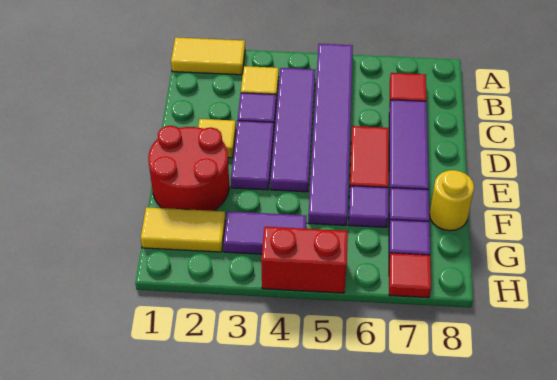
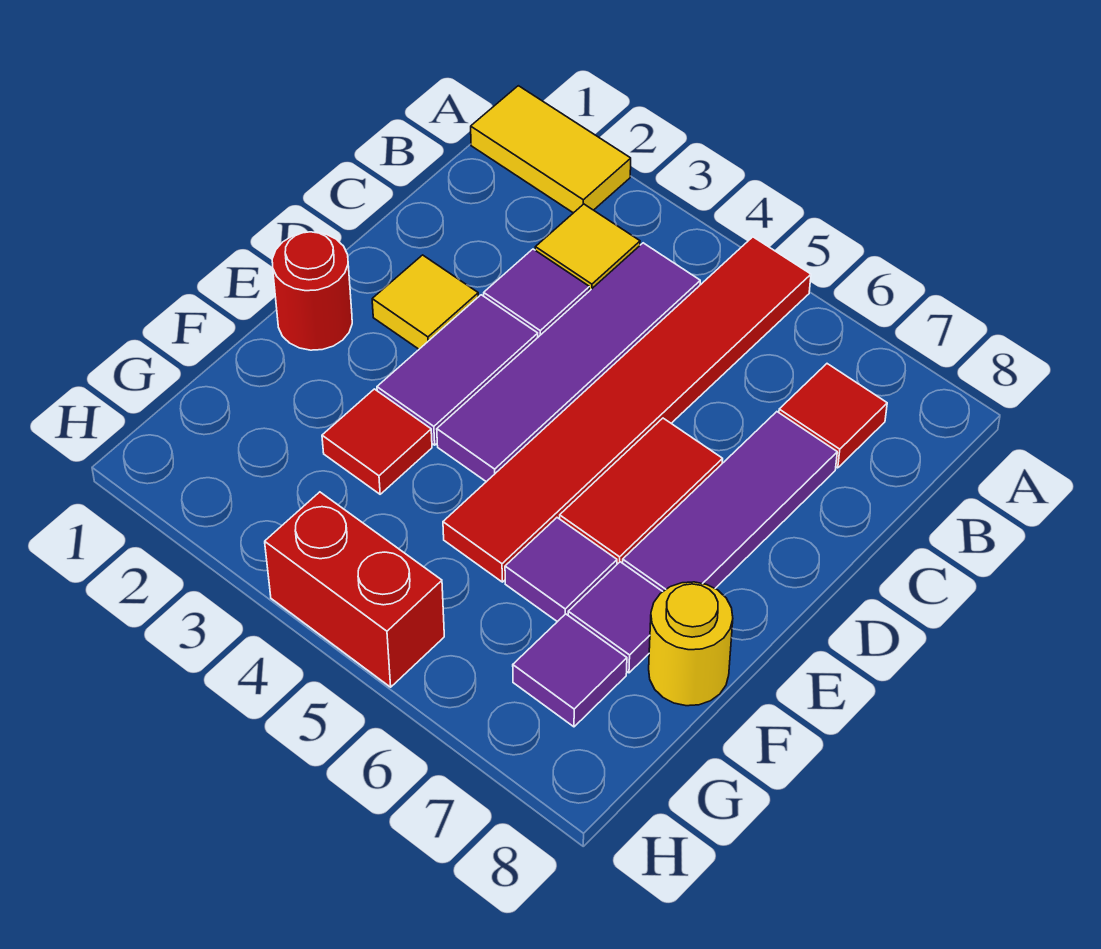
purple 1x6 tile [308,44,353,225] -> red 1x6 tile [443,237,811,582]
red 2x2 round brick [148,126,229,211] -> red 1x1 round brick [272,232,352,350]
yellow 1x2 tile [141,207,226,252] -> none
purple 1x2 tile [223,211,306,254] -> none
red 1x1 tile [389,253,431,298] -> red 1x1 tile moved to [322,389,432,494]

